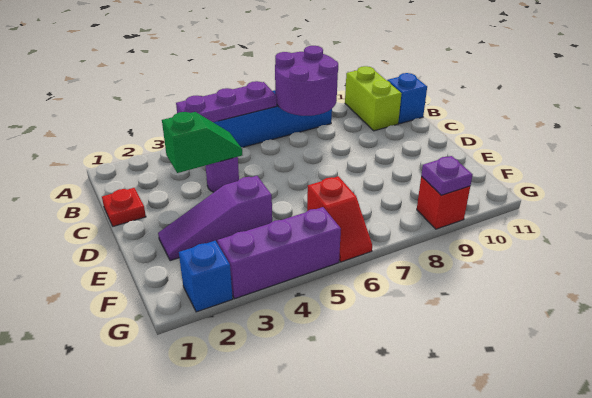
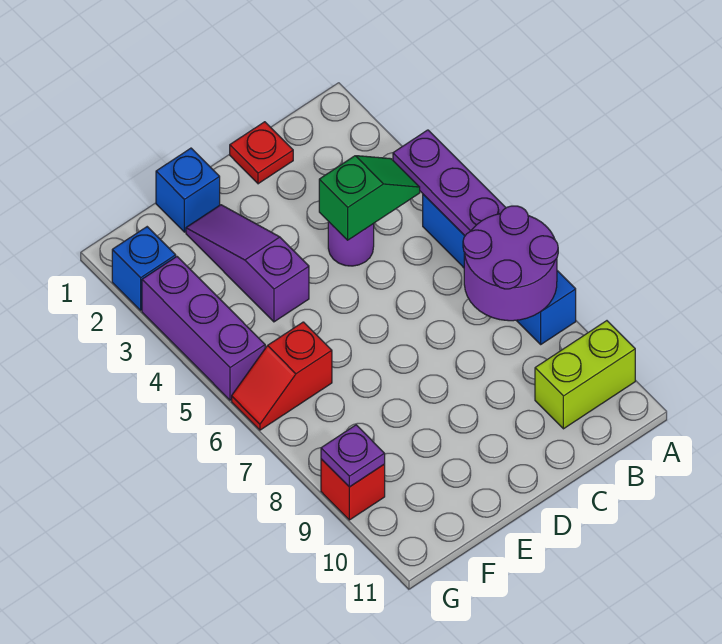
blue 1x1 brick [387,73,427,124] -> blue 1x1 brick moved to [156,148,220,232]
green 1x2 slope [162,112,242,173] -> green 1x2 slope turned to [319,156,420,240]

